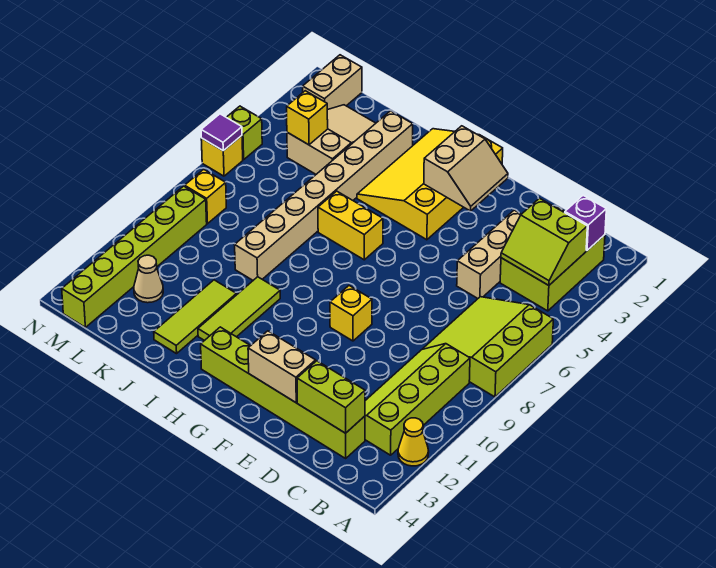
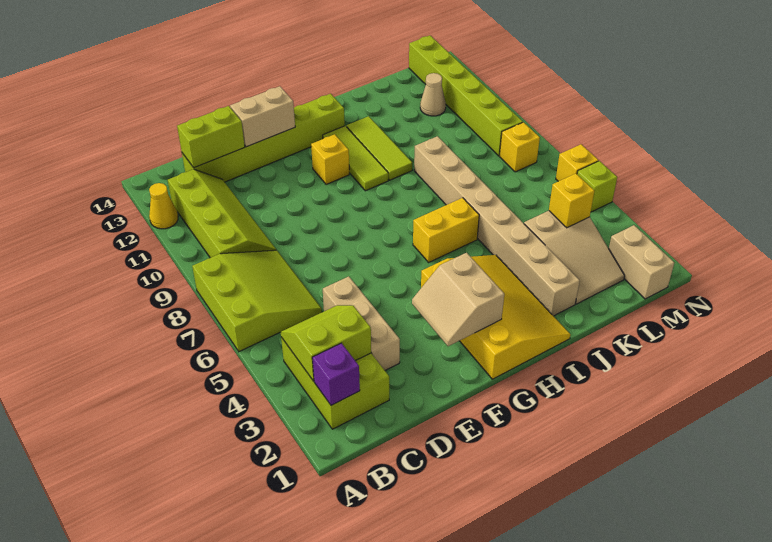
yellow 1x1 brick [330,286,372,341] -> yellow 1x1 brick moved to [311,134,349,185]
lime 1x3 tile [154,280,236,354] -> lime 1x3 tile moved to [323,126,388,191]
purple 1x1 tile [201,114,242,151] -> none

